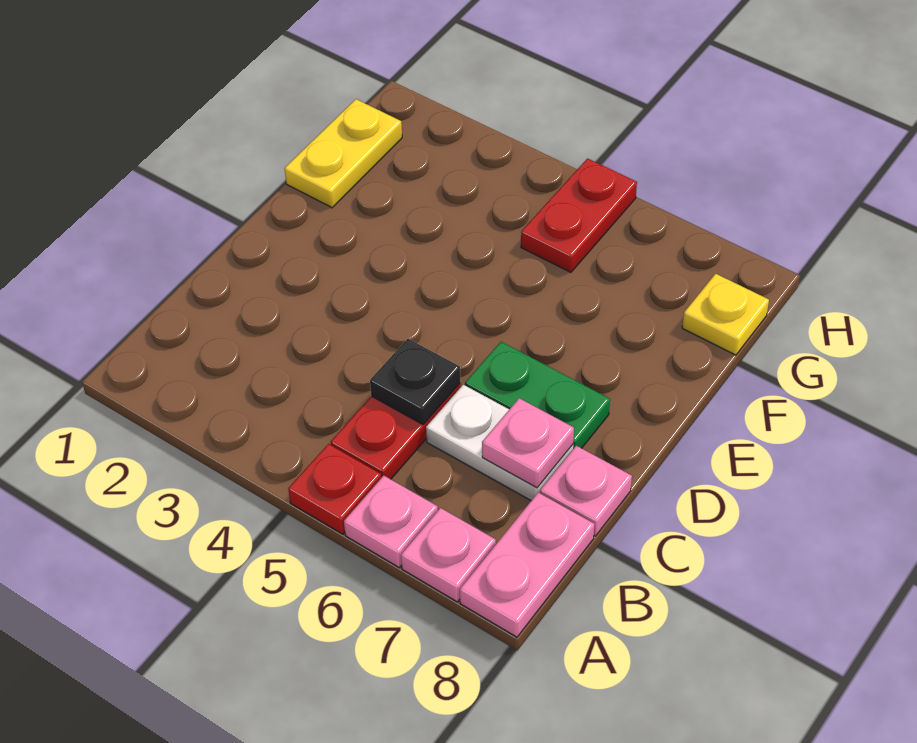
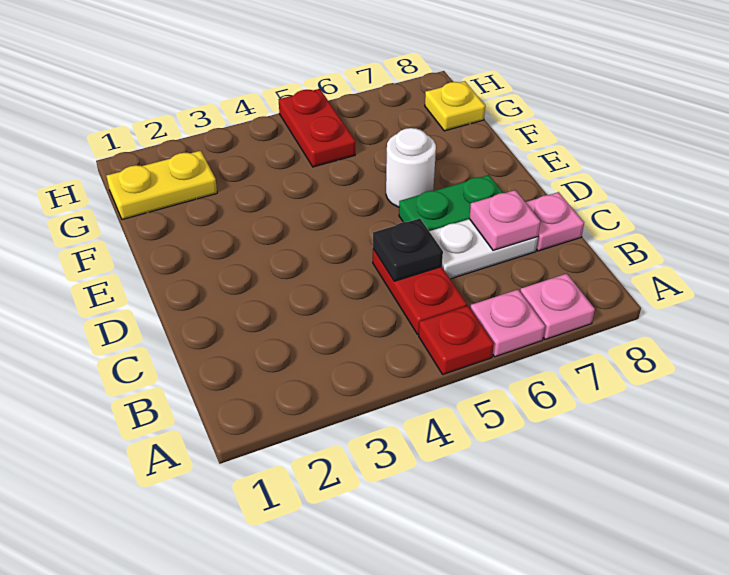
pink 1x2 plate [460,493,594,637] -> none
none -> white 1x1 round brick [386,128,436,207]
yellow 1x2 plate [284,99,402,208] -> yellow 1x2 plate turned to [107,151,217,220]

